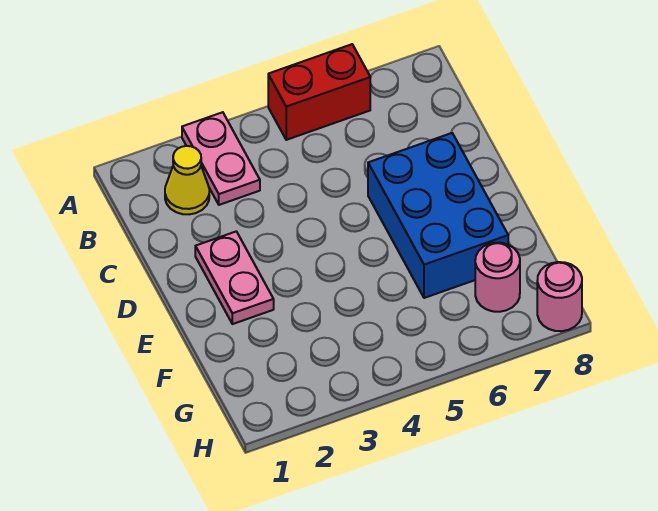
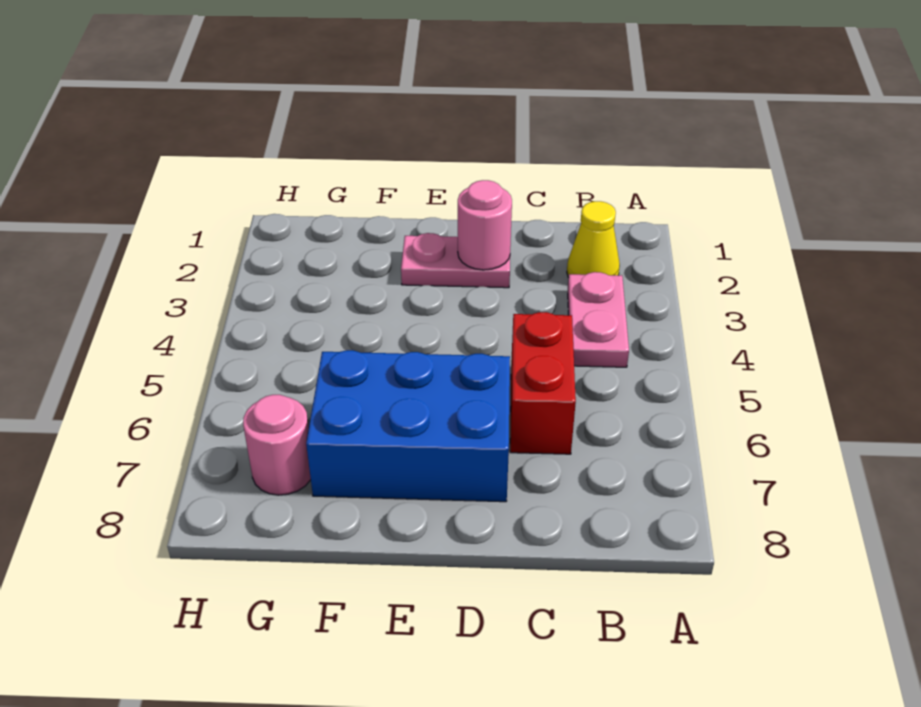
pink 1x2 plate [182,112,260,205] -> pink 1x2 plate turned to [568,272,629,367]
red 1x2 brick [268,44,370,140] -> red 1x2 brick moved to [510,312,576,454]
pink 1x1 round brick [537,262,582,331] -> pink 1x1 round brick moved to [458,180,512,270]

